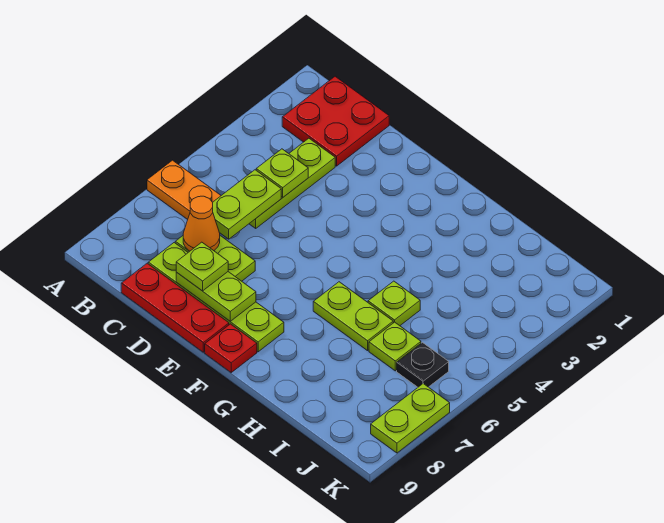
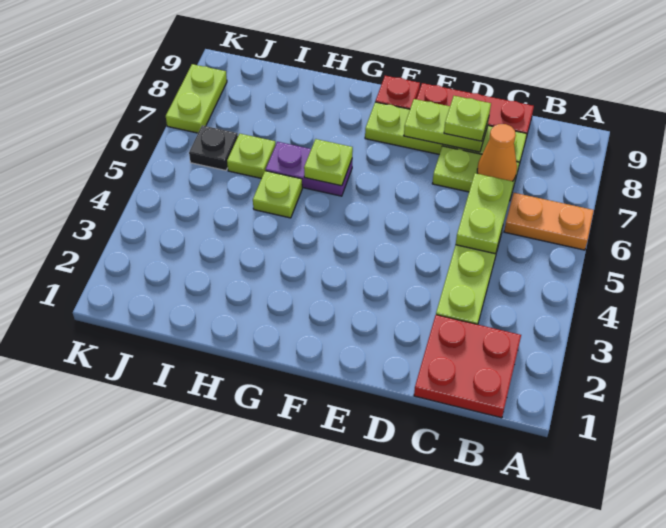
lime 1x1 plate [256,149,308,197] -> lime 1x1 plate moved to [304,139,353,186]
lime 1x2 plate [313,282,393,351] -> purple 1x2 plate [266,142,352,196]

